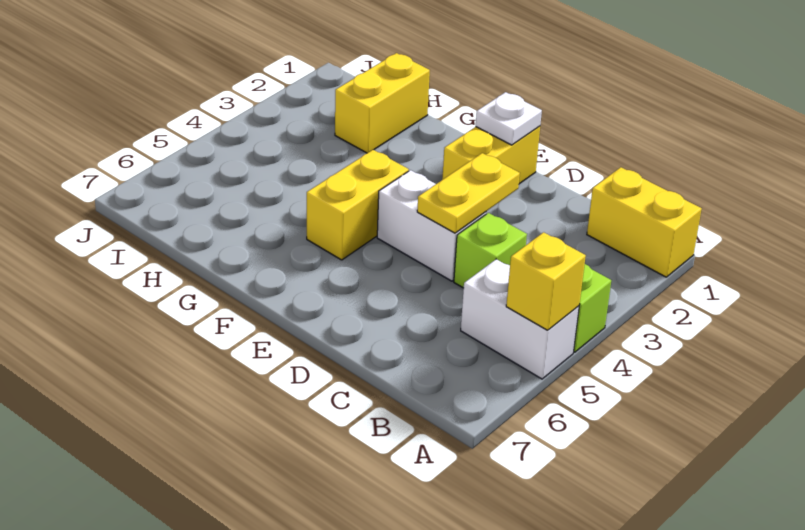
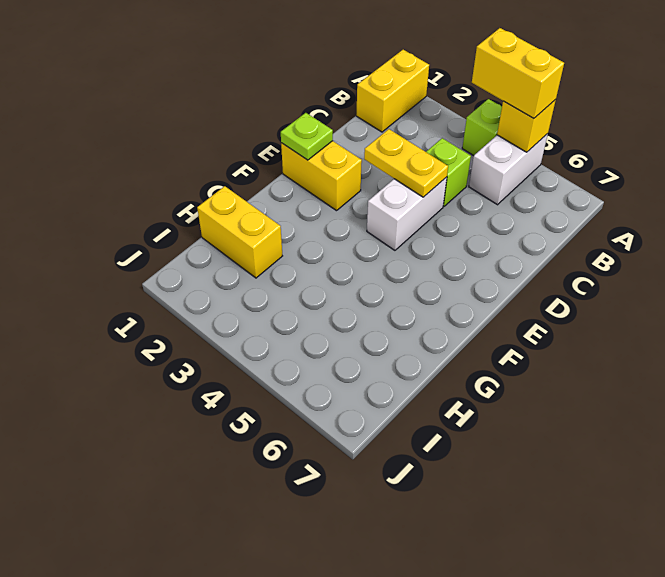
white 1x1 plate [476,92,542,145] -> lime 1x1 plate [281,113,333,160]
yellow 1x2 brick [307,150,409,260] -> yellow 1x2 brick moved to [472,28,564,118]

